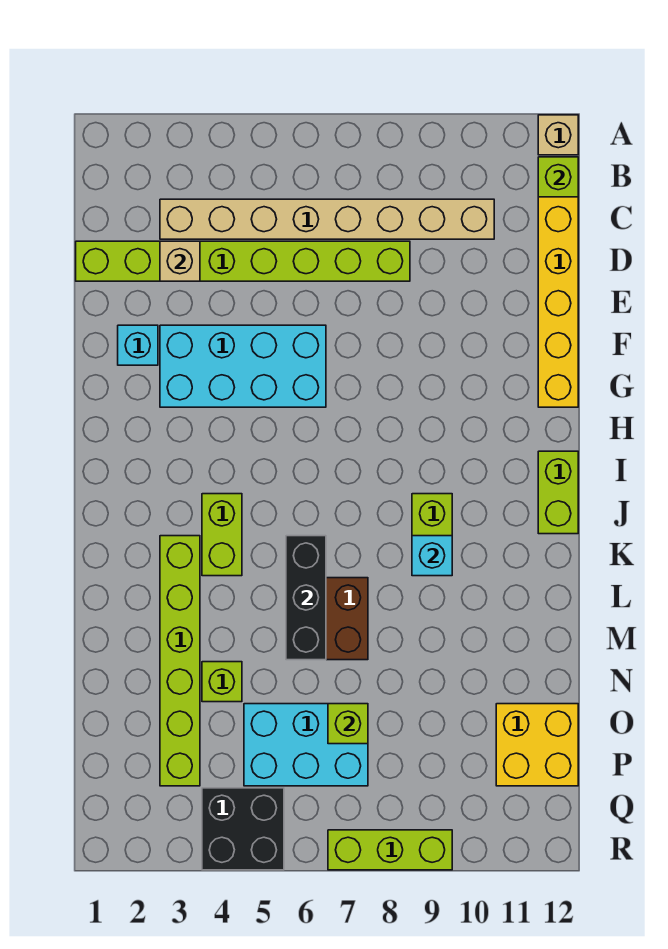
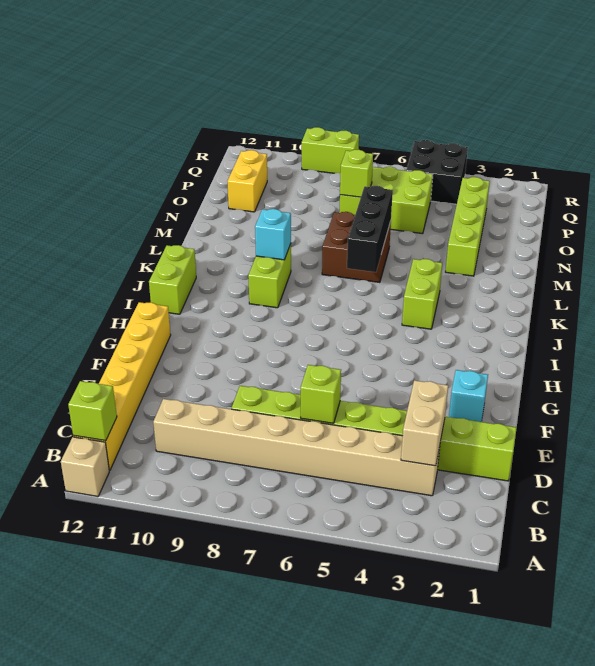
tan 1x1 brick [160,241,200,281] -> tan 1x2 brick [401,380,448,466]
cyan 2x4 brick [160,325,326,407] -> none
lime 1x6 brick [160,536,200,786] -> lime 1x4 brick [446,177,490,276]
lime 1x1 brick [202,662,242,702] -> lime 1x1 brick moved to [300,365,341,423]
cyan 2x3 brick [244,704,368,786] -> lime 2x3 brick [339,167,433,234]
yellow 2x2 brick [496,704,578,786] -> yellow 1x2 brick [227,150,267,212]
lime 1x3 brick [328,830,452,870] -> lime 1x2 brick [302,127,359,173]

